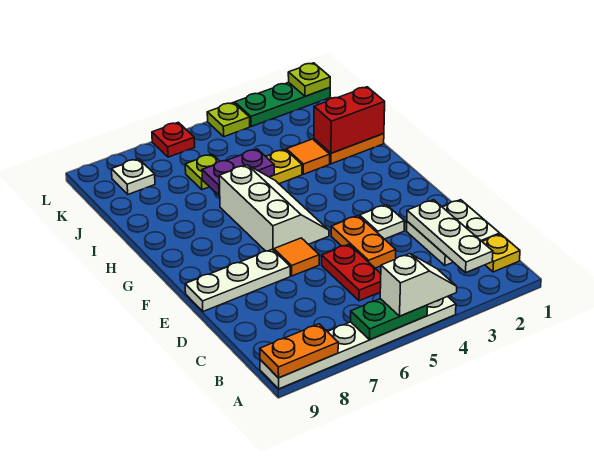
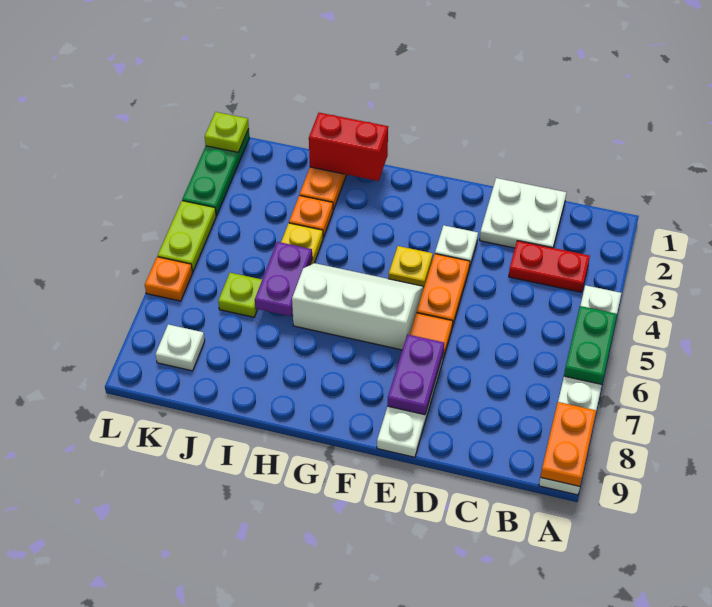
white 1x2 slope [380,254,457,316] -> none
yellow 1x1 plate [482,234,520,272] -> yellow 1x1 plate moved to [388,246,433,289]
white 1x3 plate [407,200,493,273] -> none
red 1x2 plate [322,244,381,301] -> red 1x2 plate moved to [509,241,590,292]
orange 1x2 plate [331,216,396,268] -> orange 1x2 plate turned to [417,254,470,327]
none -> purple 1x2 plate [387,334,444,415]
red 1x2 brick [314,87,385,153] -> red 1x2 brick turned to [309,113,388,181]
orange 1x1 tile [286,139,330,174] -> orange 1x1 plate [289,195,333,238]
lime 1x1 plate [207,102,250,137] -> lime 1x2 plate [158,201,216,272]
red 1x1 plate [152,122,195,157] -> orange 1x1 plate [145,257,193,301]

